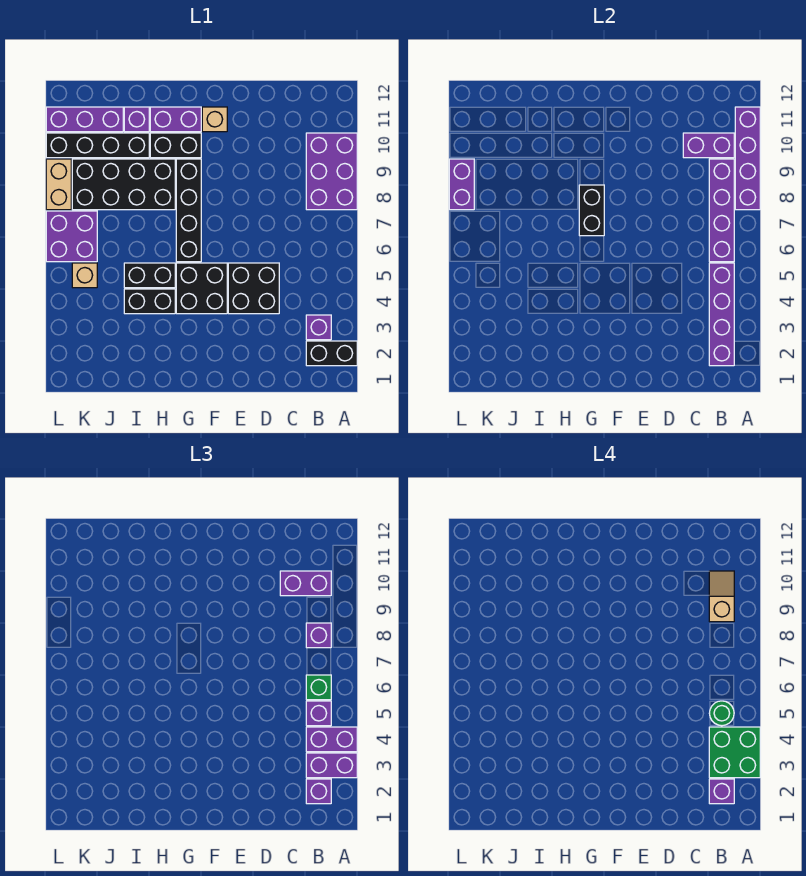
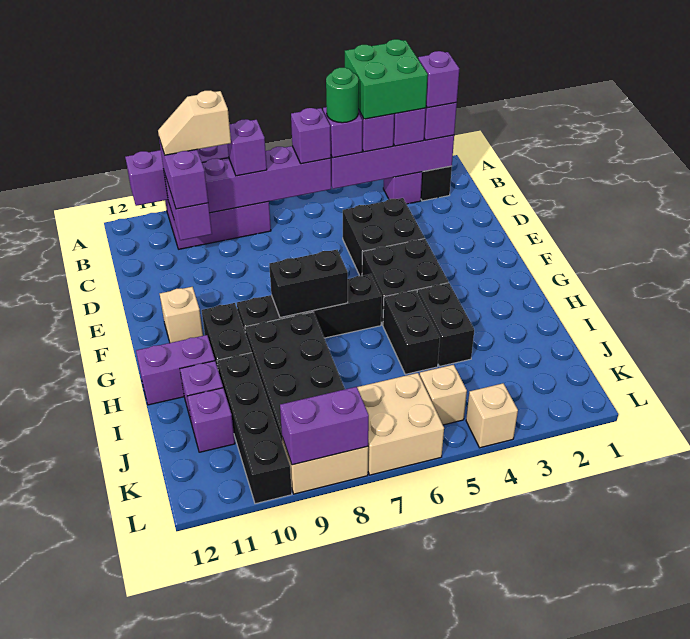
green 1x1 brick [306,675,331,700] -> purple 1x1 brick [291,108,331,164]
purple 1x2 brick [150,107,201,132] -> purple 1x2 brick turned to [136,335,215,405]
purple 1x3 brick [46,107,123,132] -> purple 1x1 brick [187,388,235,452]
purple 2x2 brick [46,211,97,262] -> tan 2x2 brick [357,373,444,475]
none -> tan 1x1 brick [466,383,518,448]

